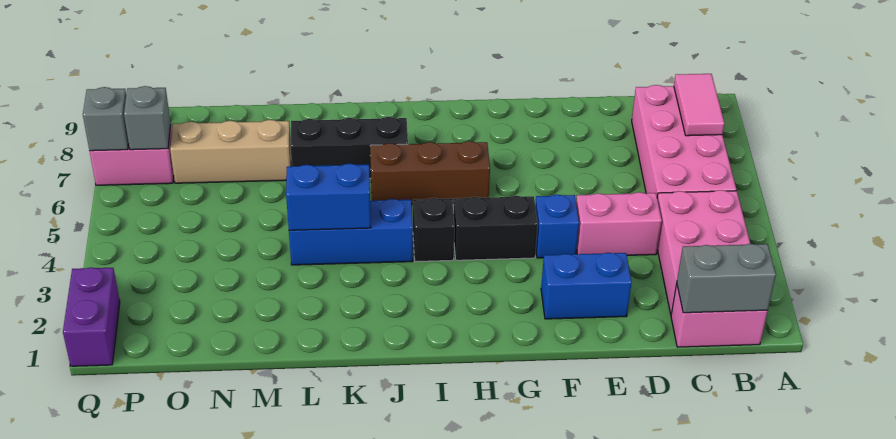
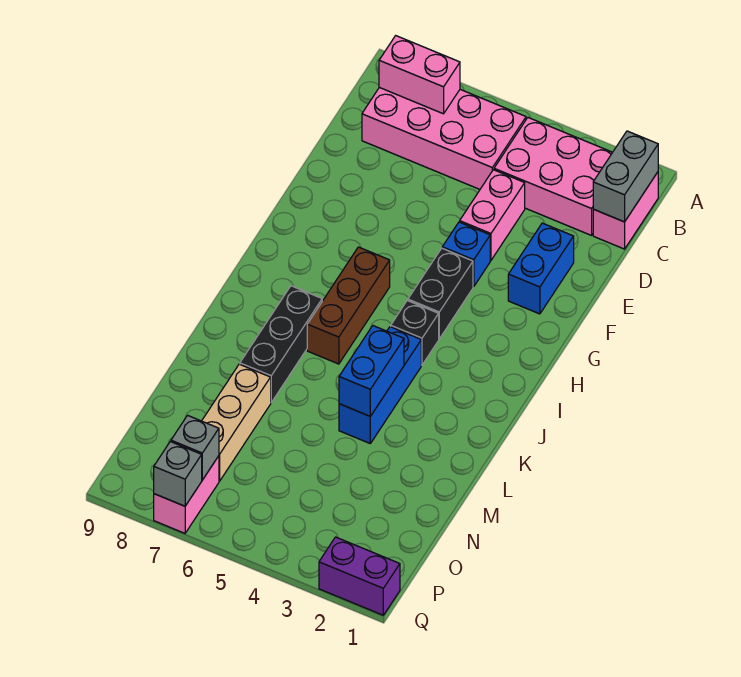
pink 1x2 tile [674,74,724,136] -> pink 1x2 brick [379,36,460,114]

